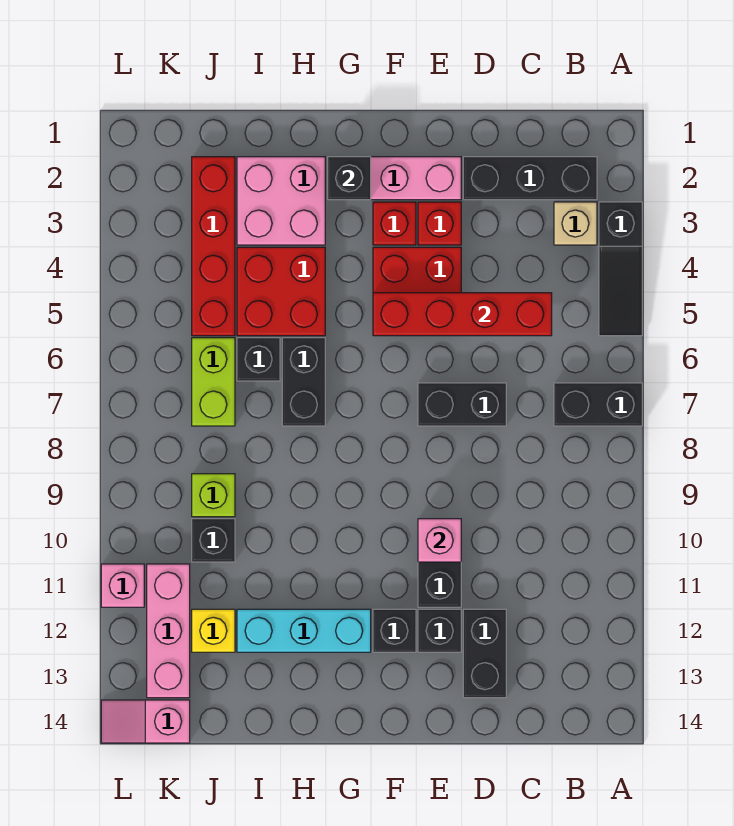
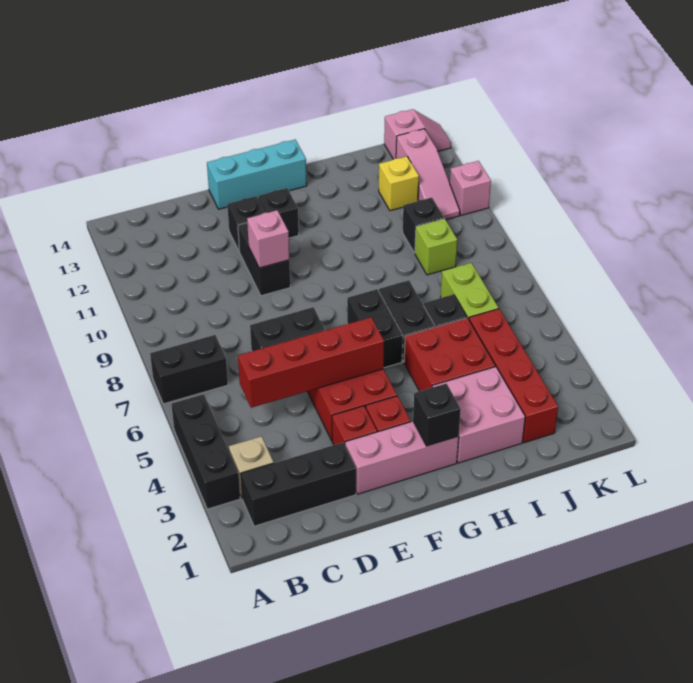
black 1x3 slope [599,202,642,336] -> black 1x3 brick [171,394,240,509]
black 1x2 brick [463,609,506,698] -> black 1x2 brick moved to [347,289,403,368]
cyan 1x3 brick [237,609,371,652] -> cyan 1x3 brick moved to [207,140,307,209]
pink 1x3 brick [147,564,190,698] -> pink 1x3 slope [396,129,460,220]

